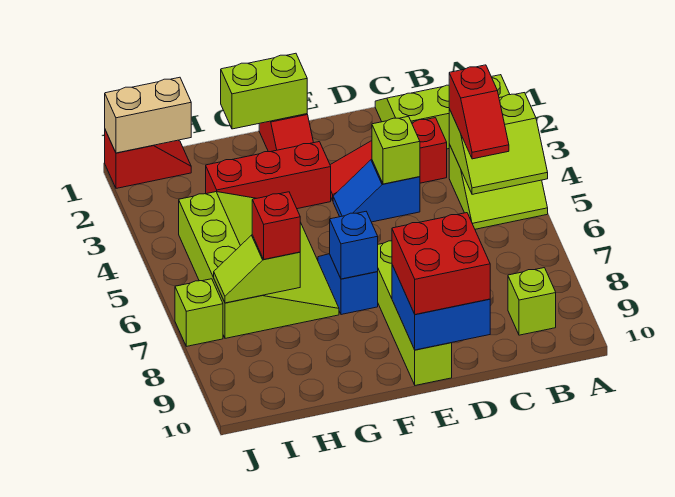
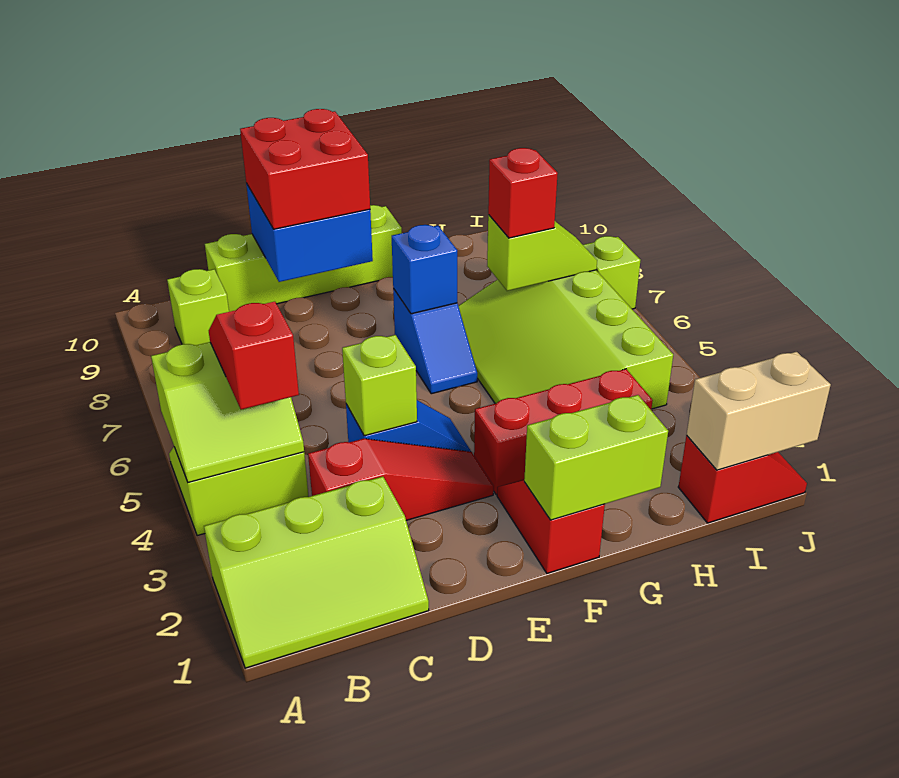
lime 2x2 slope [449,93,548,194] -> lime 2x2 slope turned to [151,342,304,482]
lime 1x4 brick [378,241,452,385] -> lime 1x4 brick turned to [205,205,402,312]
red 1x2 slope [105,130,191,188] -> red 1x2 slope turned to [678,436,807,523]

